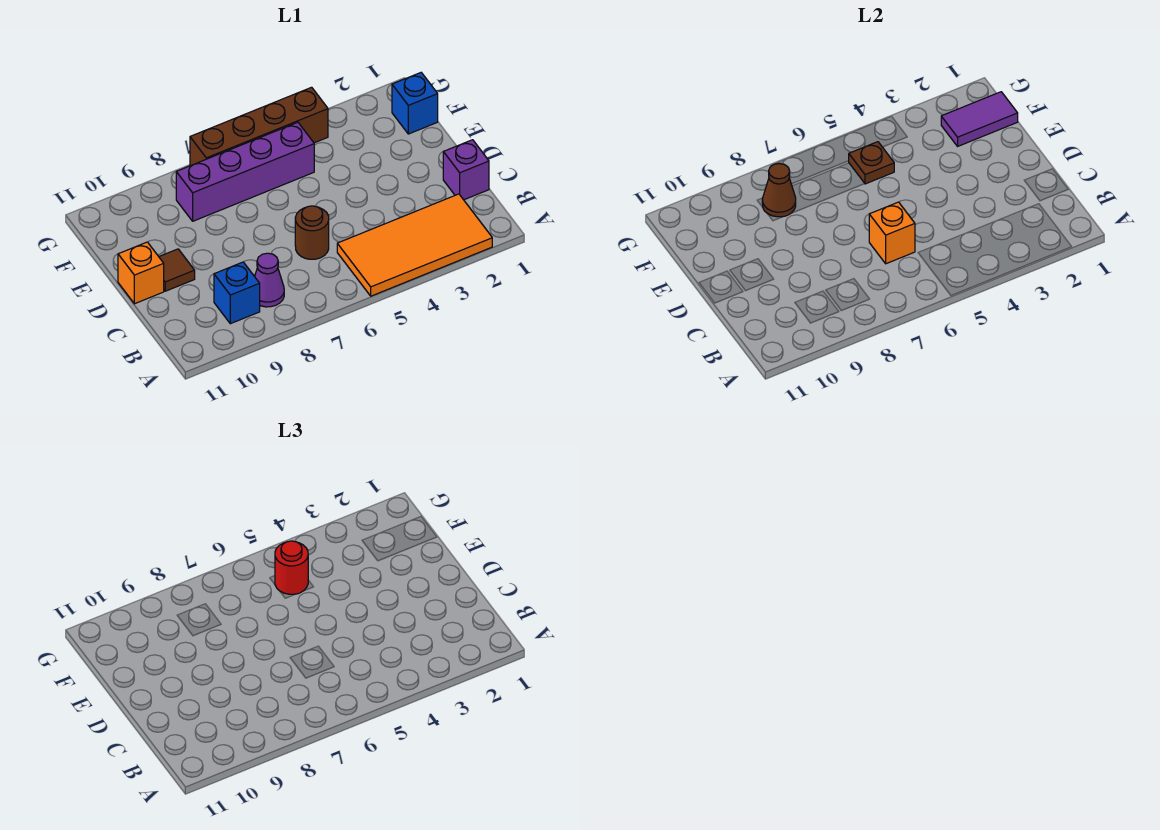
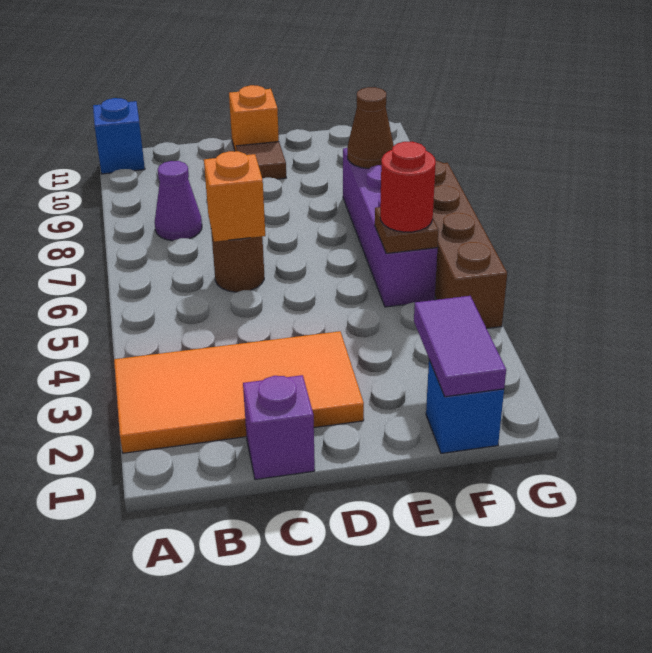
orange 2x4 tile [337,194,492,296] -> orange 2x4 tile turned to [114,331,364,453]
blue 1x1 brick [214,262,260,324] -> blue 1x1 brick moved to [93,98,145,174]

